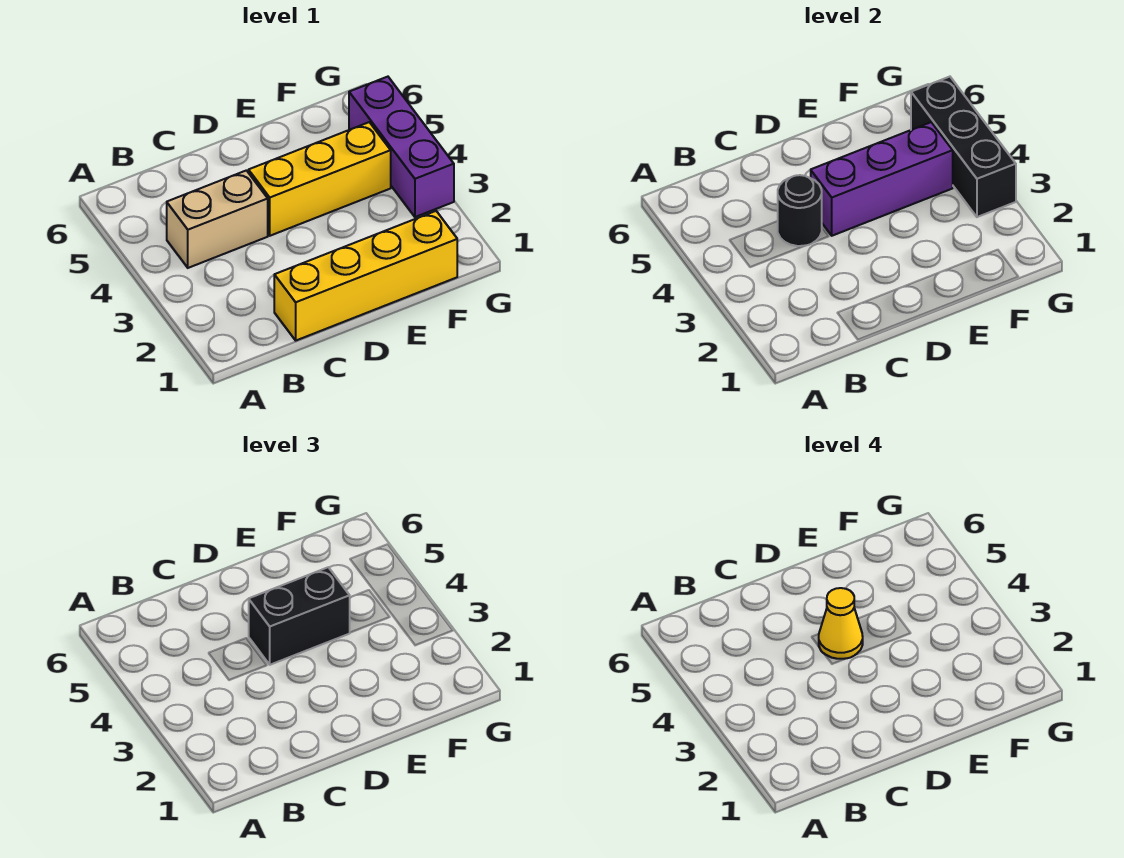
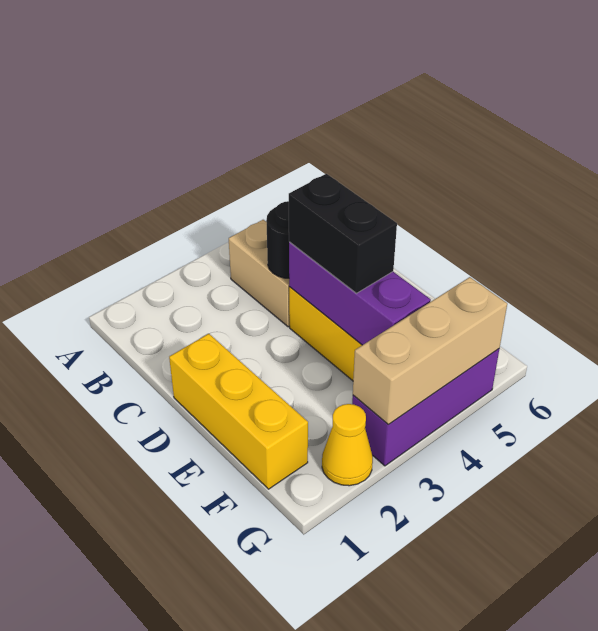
yellow 1x4 brick [274,211,457,340] -> yellow 1x3 brick [169,334,308,489]
yellow 1x1 cone [819,588,863,659] -> yellow 1x1 cone moved to [322,404,373,486]
black 1x3 brick [911,77,1016,217] -> tan 1x3 brick [353,277,507,425]

